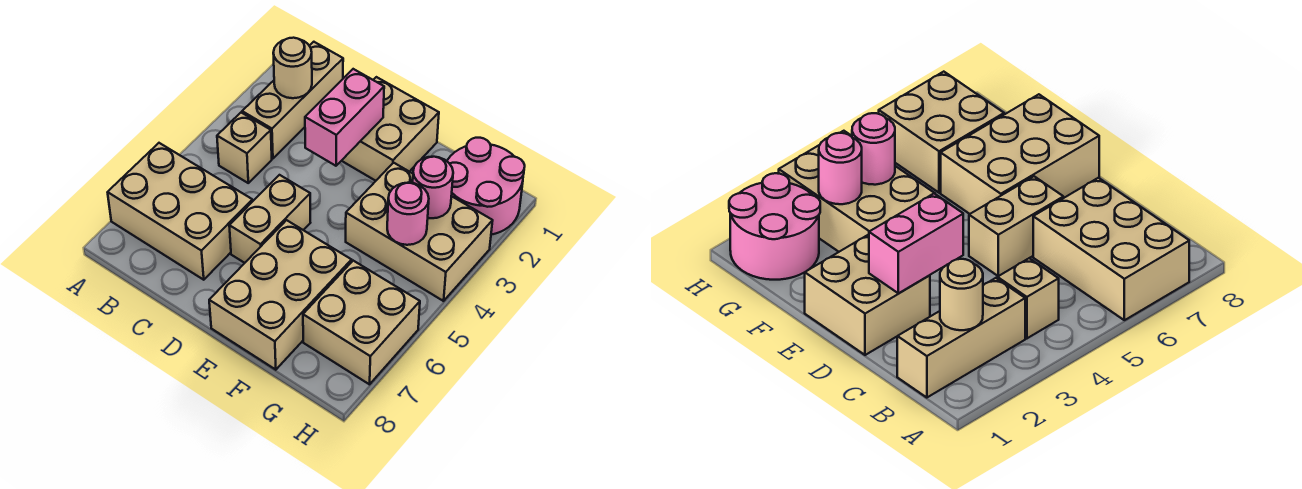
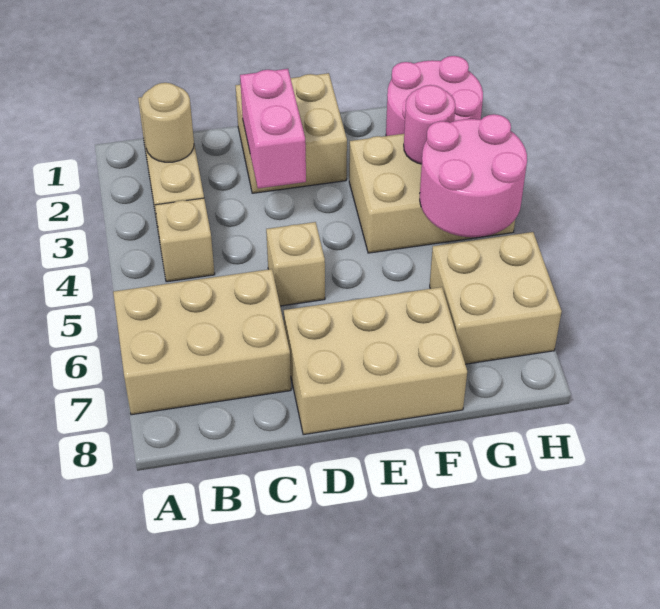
tan 1x2 brick [229,175,310,263] -> tan 1x1 brick [266,222,325,306]
tan 2x3 brick [209,220,351,370] -> tan 2x3 brick turned to [284,287,467,435]
pink 1x1 round brick [387,183,429,245] -> pink 2x2 round brick [420,114,527,237]

